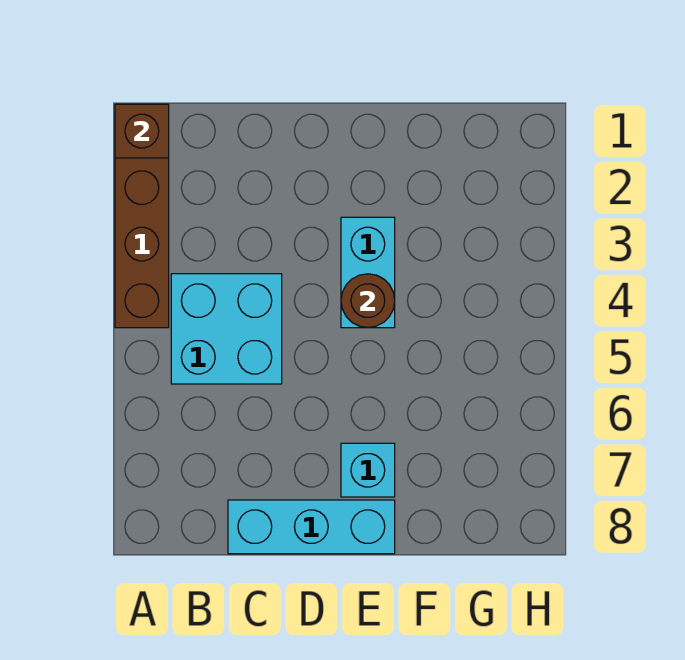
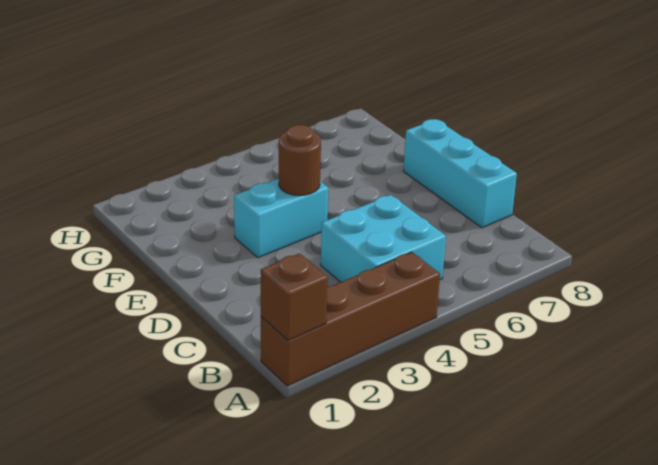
cyan 1x1 brick [341,443,395,497] -> none

